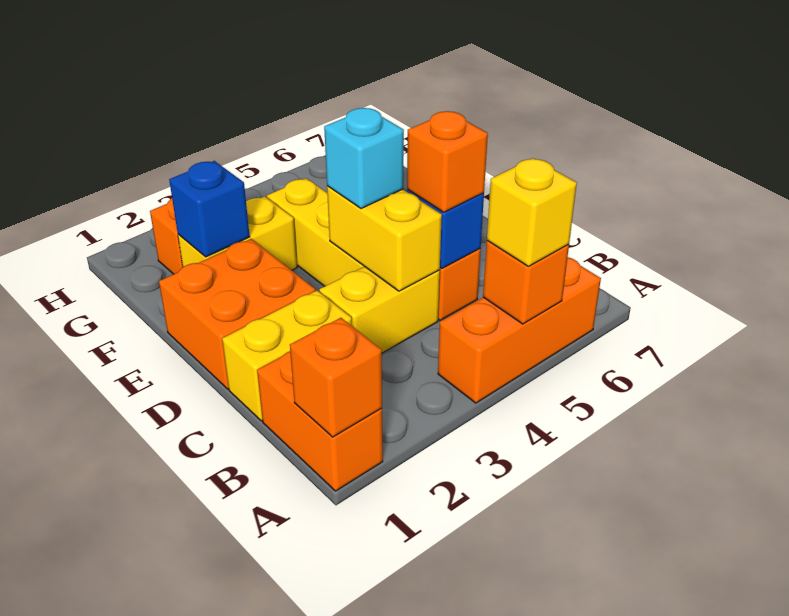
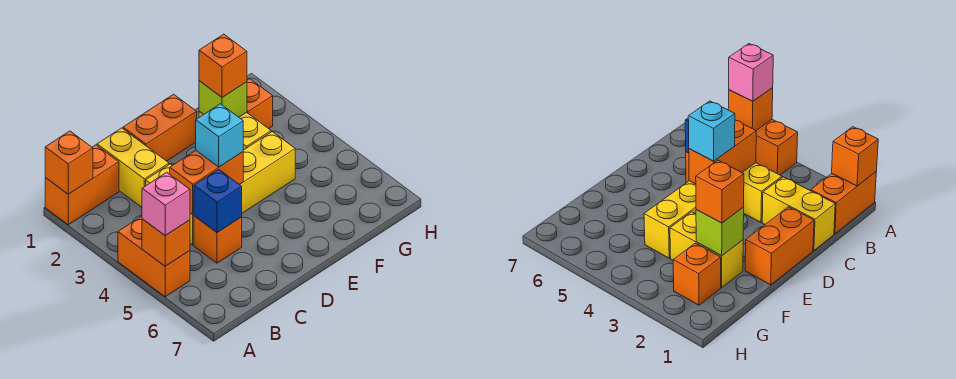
orange 1x3 brick [438,257,601,403] -> orange 1x2 brick [118,216,190,297]
yellow 1x1 brick [487,158,577,266] -> pink 1x1 brick [142,172,190,236]
yellow 1x2 brick [327,186,442,291] -> orange 1x2 brick [170,151,243,214]
orange 1x1 brick [407,111,488,212] -> orange 1x1 brick moved to [199,34,247,97]
orange 2x2 brick [159,239,316,389] -> orange 1x2 brick [123,94,197,161]
blue 1x1 brick [169,161,250,257] -> lime 1x1 brick [199,81,247,117]

